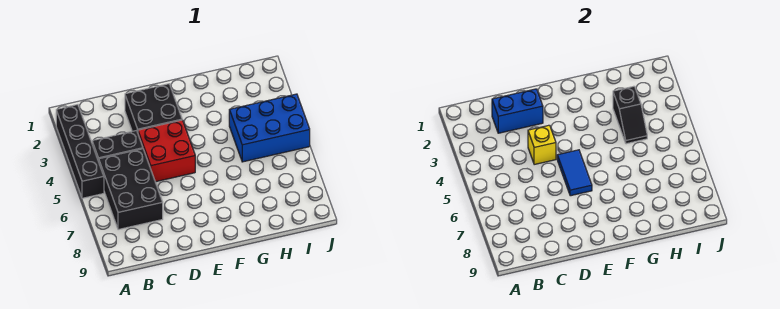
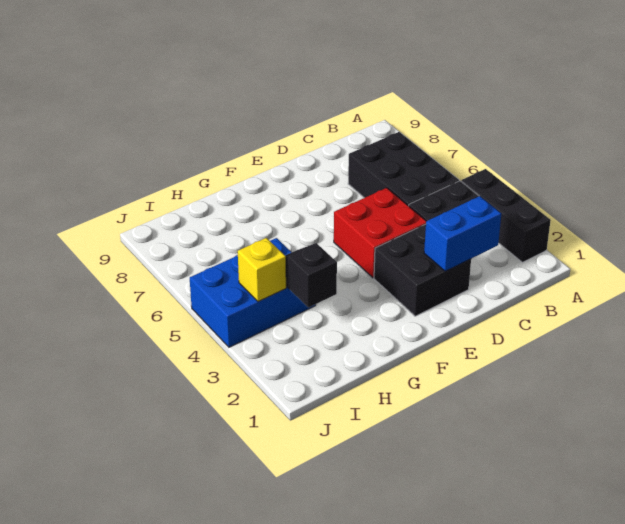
black 1x4 brick [56,105,104,198] -> black 1x3 brick [461,169,551,262]
yellow 1x1 brick [528,125,556,165] -> yellow 1x1 brick moved to [238,238,286,302]
blue 1x2 tile [557,150,592,196] -> none

